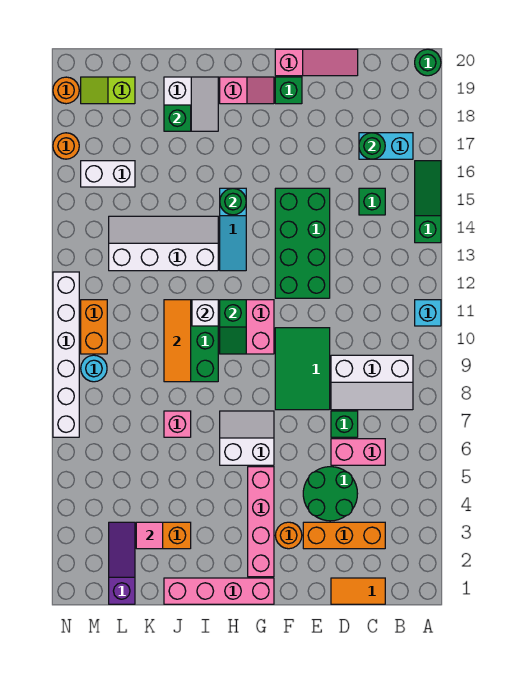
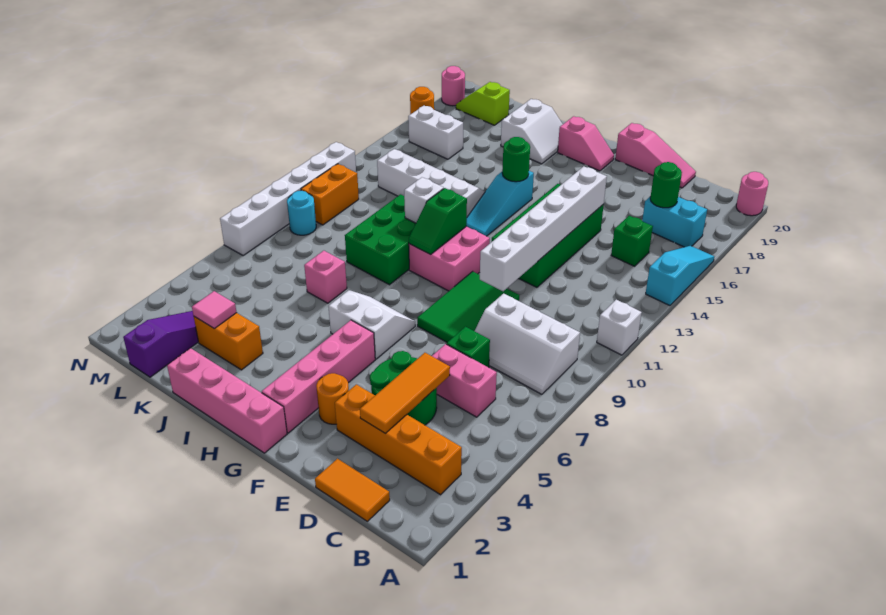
cyan 1x1 brick [415,300,441,326] -> white 1x1 brick [597,300,642,355]
green 1x3 slope [415,161,441,243] -> cyan 1x3 slope [646,246,714,306]
green 1x1 round brick [415,49,441,76] -> pink 1x1 round brick [736,172,768,216]
orange 1x3 brick [303,522,385,549] -> orange 1x4 brick [335,384,462,495]
none -> white 1x6 brick [480,166,607,291]
green 1x1 brick [275,77,302,104] -> none
orange 1x3 tile [164,300,191,382] -> orange 1x3 tile moved to [360,353,450,433]
green 1x1 brick [164,105,191,131] -> none
orange 1x1 round brick [53,77,79,104] -> pink 1x1 round brick [442,66,465,106]

